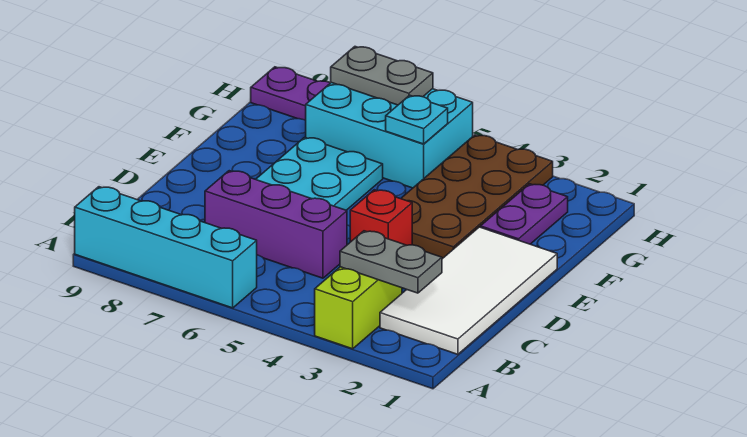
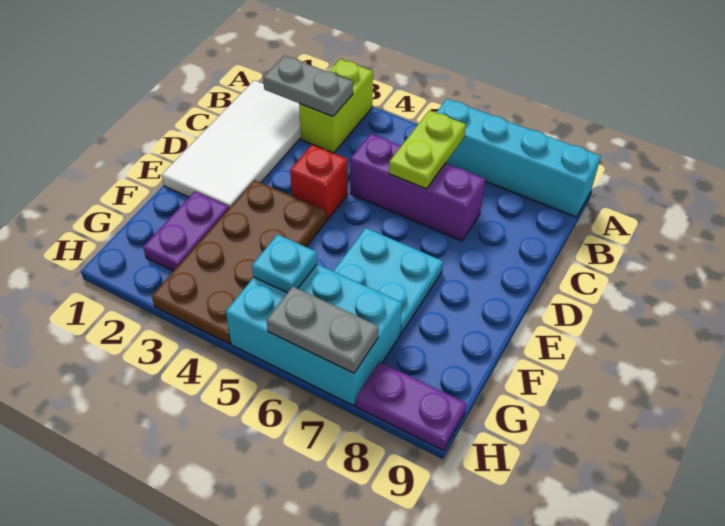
none -> lime 1x2 plate [389,110,466,189]

